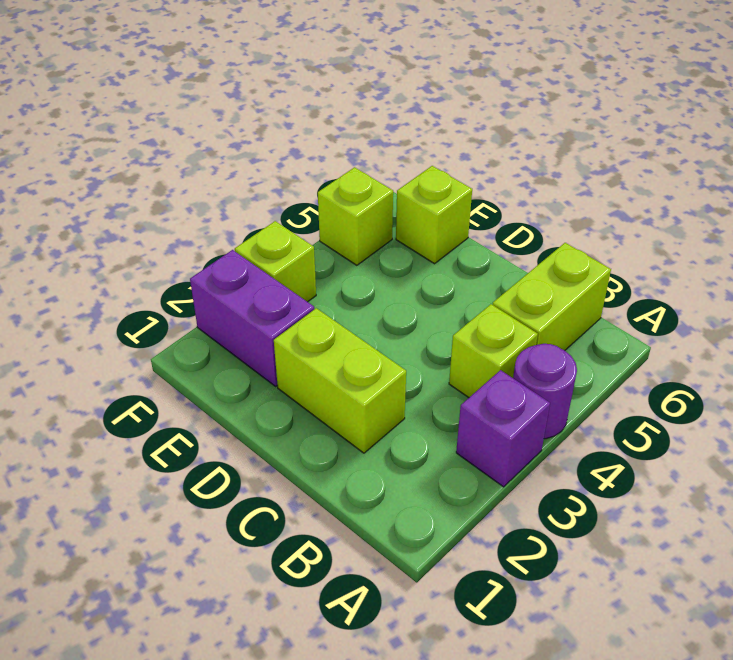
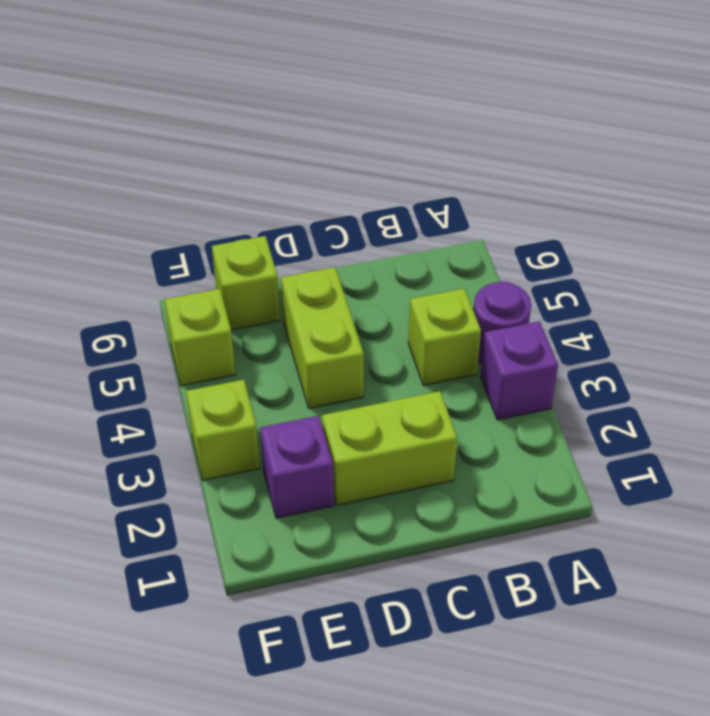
lime 1x2 brick [493,243,611,350] -> lime 1x2 brick moved to [281,267,364,408]
purple 1x2 brick [190,250,314,386] -> purple 1x1 brick [260,416,334,518]

